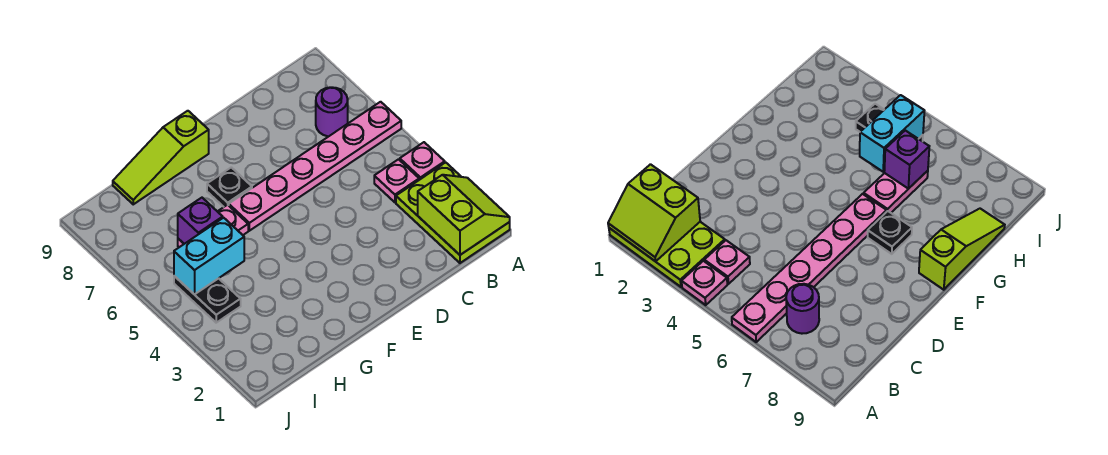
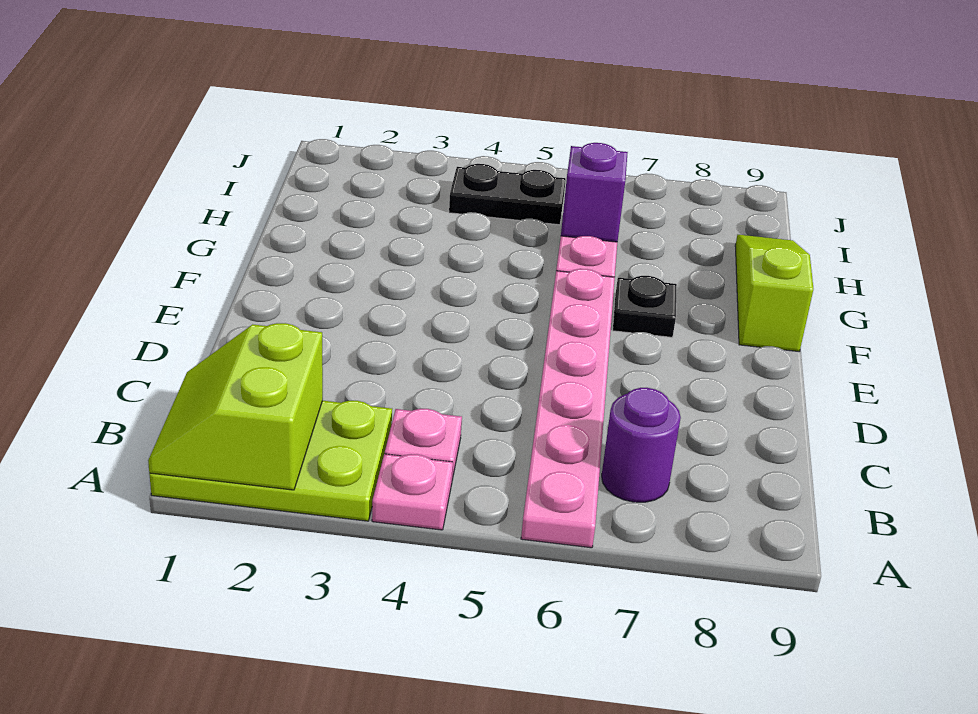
lime 2x2 slope [418,175,510,255] -> lime 2x2 slope turned to [148,323,323,490]
cyan 1x2 brick [174,218,244,295] -> none

